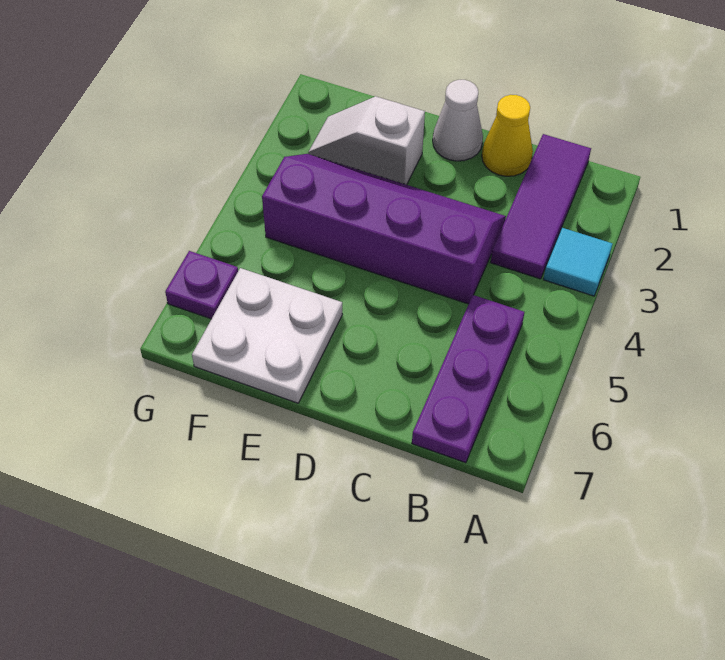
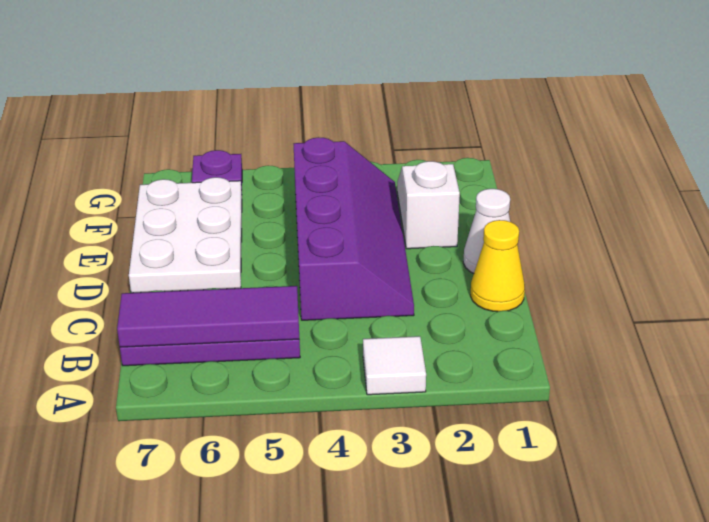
cyan 1x1 tile [543,228,612,296] -> white 1x1 tile [363,336,426,395]
purple 1x3 tile [491,134,591,279] -> purple 1x3 tile moved to [117,286,299,347]
white 2x2 plate [192,268,342,403] -> white 2x3 plate [129,177,242,293]

